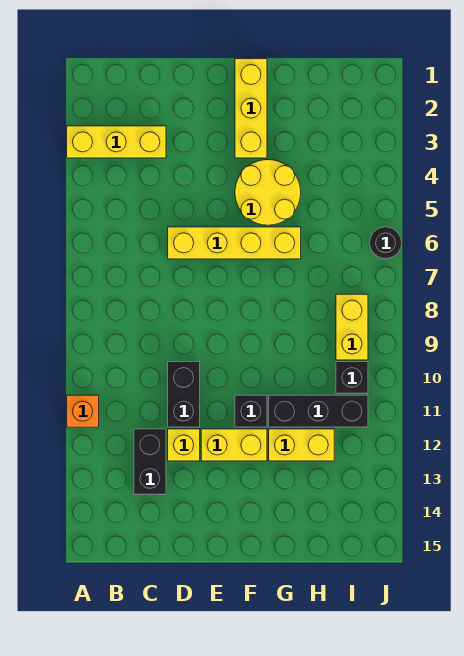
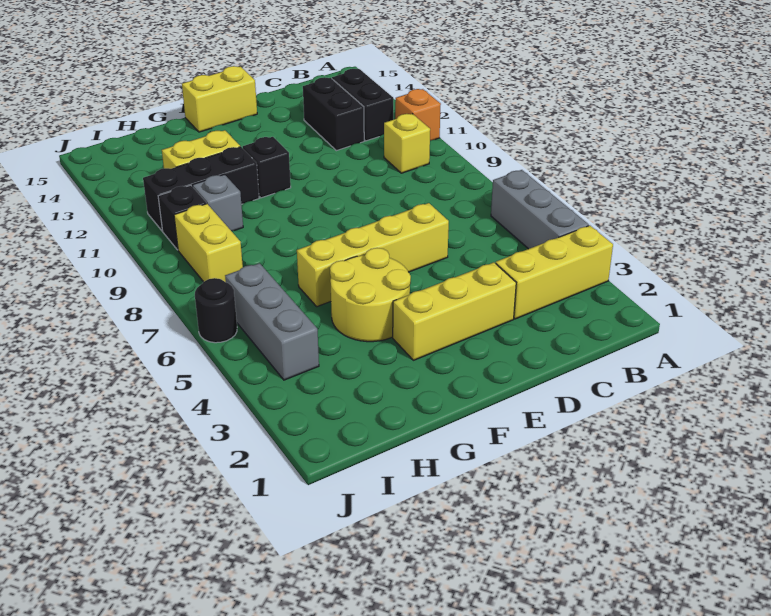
none -> grey 1x3 brick [491,170,589,249]
black 1x2 brick [168,362,200,427] -> black 1x2 brick moved to [332,69,393,141]
yellow 1x1 brick [168,429,200,461] -> yellow 1x1 brick moved to [384,114,430,173]
yellow 1x2 brick [201,429,267,461] -> yellow 1x2 brick moved to [182,66,257,132]
yellow 1x3 brick [235,59,267,158] -> yellow 1x3 brick turned to [393,262,516,360]
none -> grey 1x1 brick [193,174,243,231]
none -> grey 1x3 brick [225,263,319,380]

